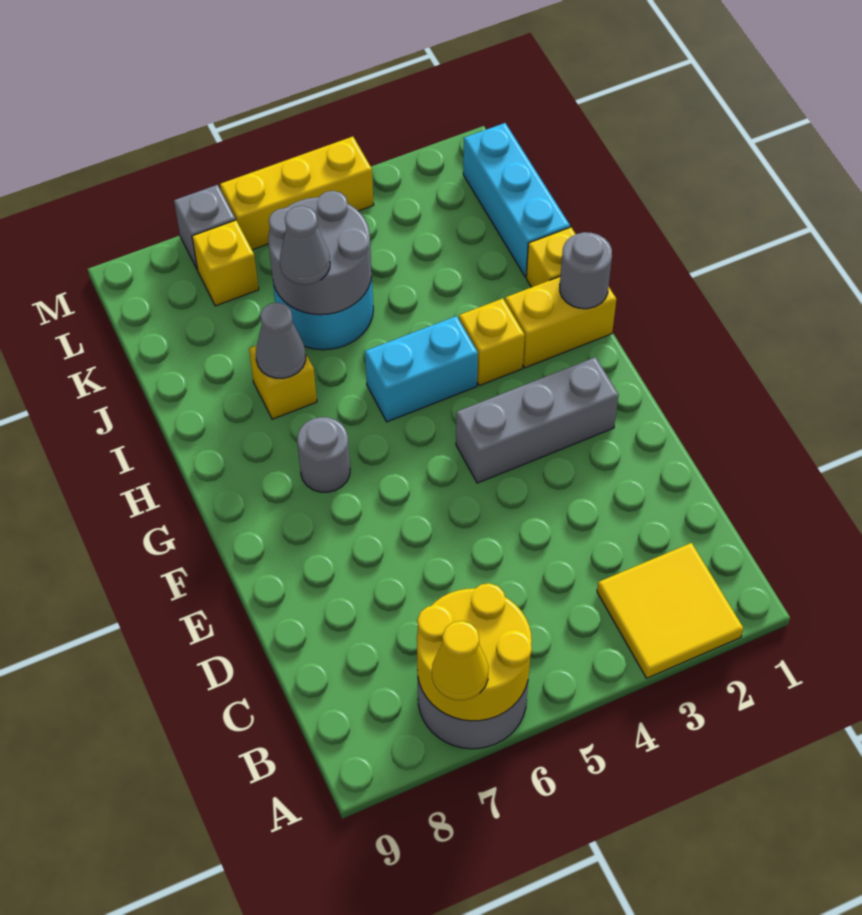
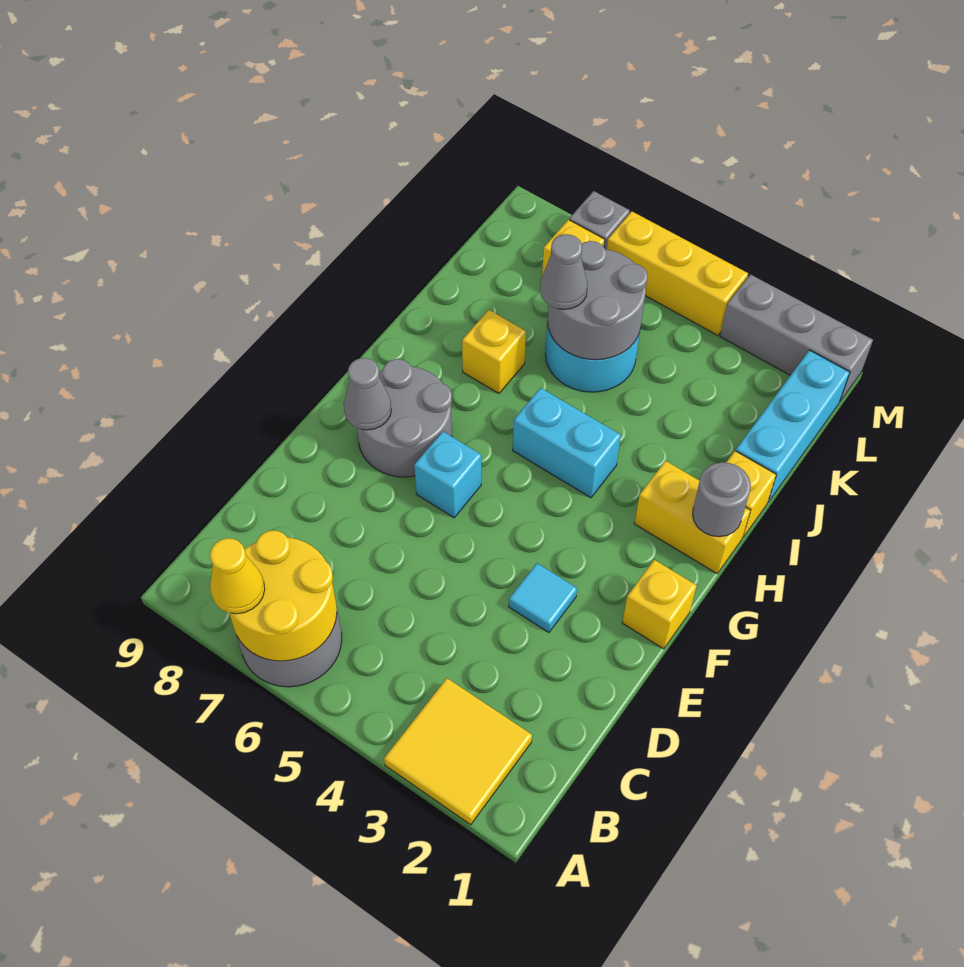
none -> cyan 1x1 tile [509,563,577,633]
grey 1x3 brick [456,357,619,483] -> grey 1x3 brick moved to [720,274,873,401]
none -> cyan 1x1 brick [414,432,481,518]
grey 1x1 round brick [297,417,350,492] -> grey 2x2 round brick [357,359,452,477]
yellow 1x1 brick [459,298,525,386] -> yellow 1x1 brick moved to [622,560,697,649]
grey 1x1 cone [256,302,306,378] -> grey 1x1 cone moved to [344,358,391,430]

